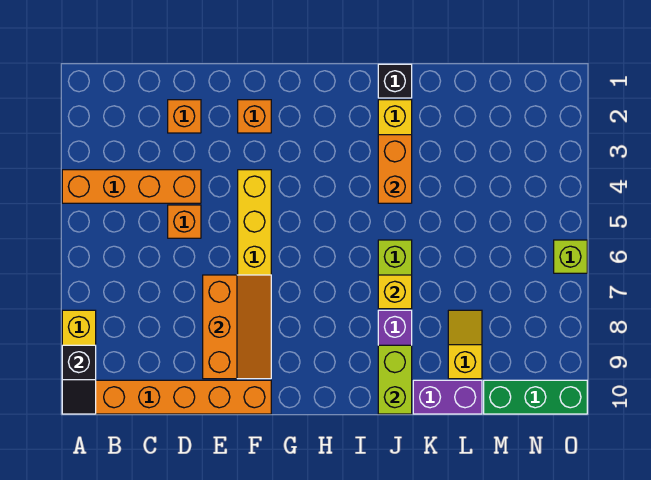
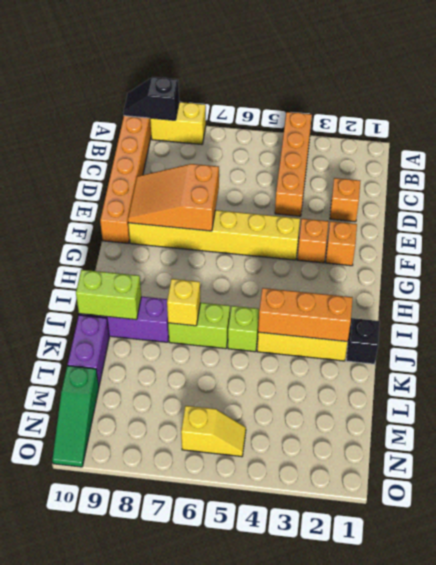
orange 1x1 brick [168,205,201,238] -> orange 1x1 brick moved to [297,219,329,263]
orange 2x3 slope [203,275,271,379] -> orange 2x3 slope turned to [128,164,219,231]
orange 1x2 brick [378,135,412,203] -> orange 1x3 brick [258,288,353,342]
yellow 1x2 slope [448,310,482,379] -> yellow 1x2 slope moved to [181,406,246,457]
green 1x3 brick [484,380,587,414] -> green 1x3 slope [52,366,99,467]
lime 1x1 brick [554,240,587,273] -> lime 1x1 brick moved to [228,306,259,352]

